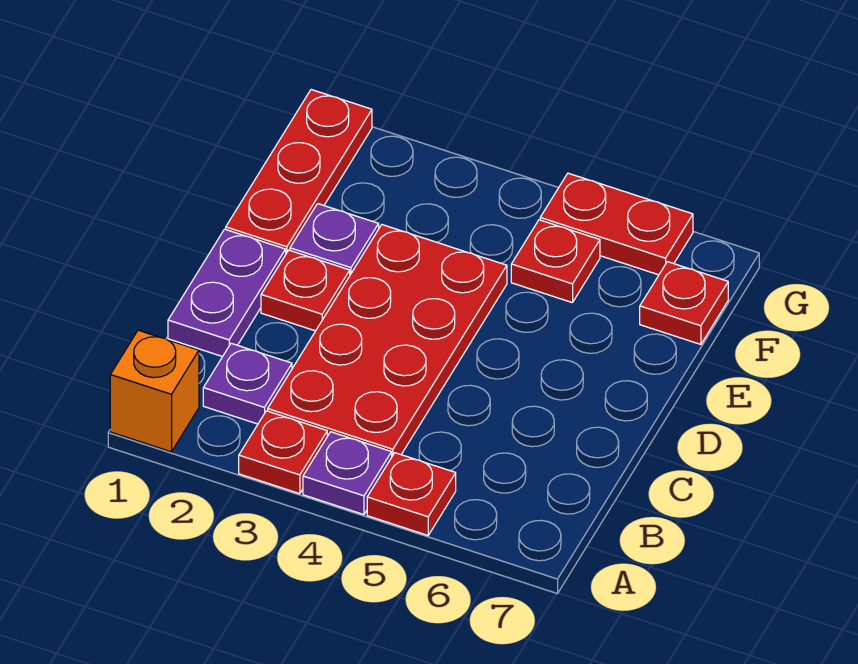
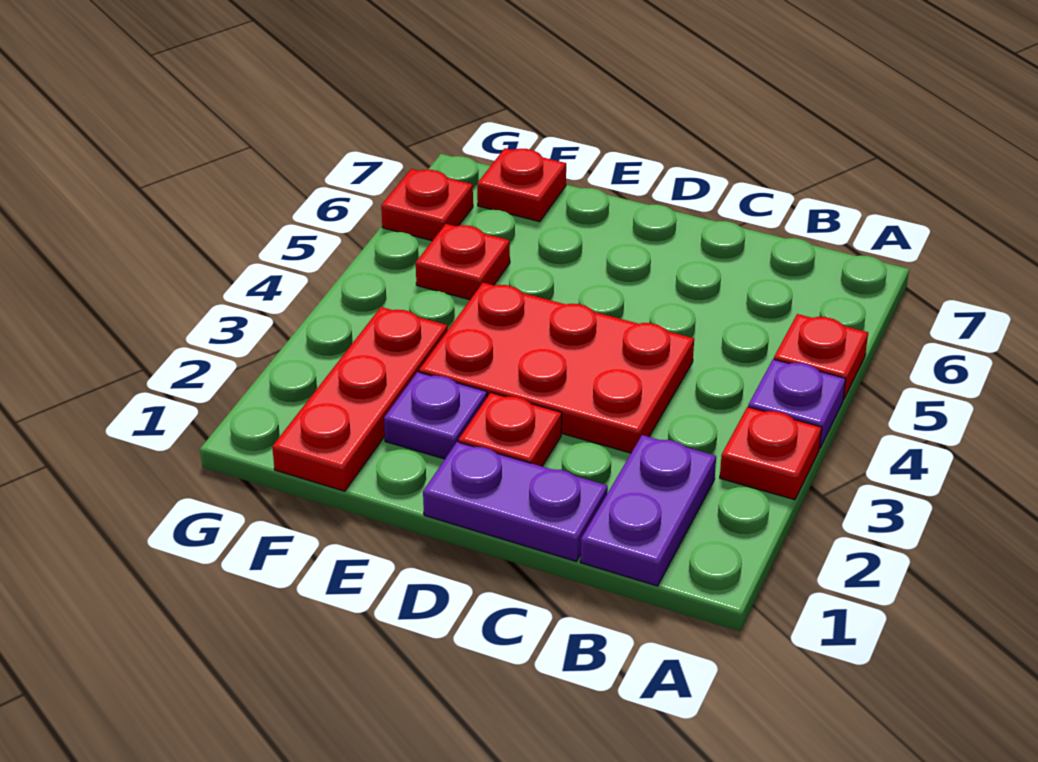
orange 1x1 brick [110,330,199,452] -> none
purple 1x1 plate [203,343,292,424] -> purple 1x2 plate [580,435,716,586]
red 2x4 plate [268,225,507,456] -> red 2x3 plate [419,283,694,453]
red 1x3 plate [226,90,372,253] -> red 1x3 plate turned to [272,307,448,491]
red 1x2 plate [540,173,693,275] -> red 1x1 plate [381,169,473,241]

